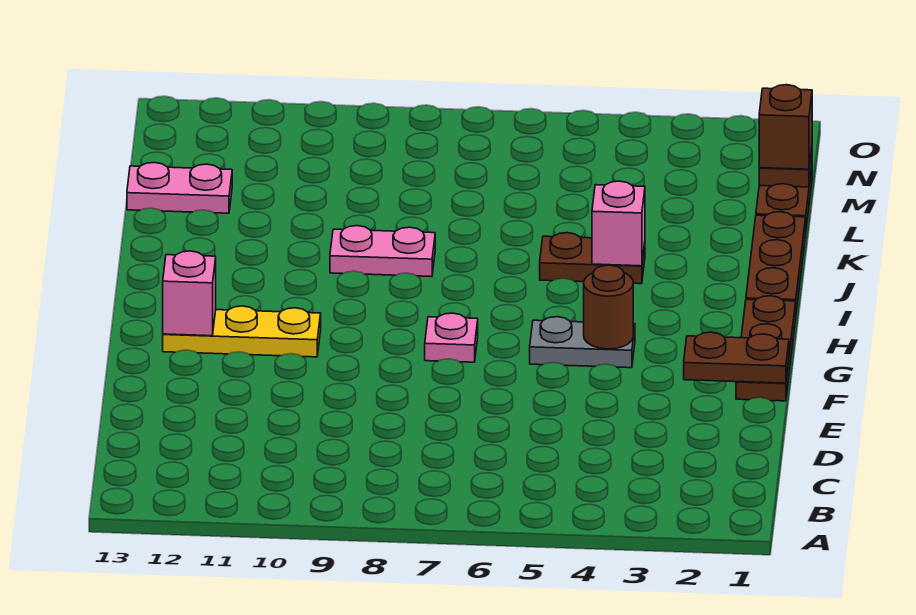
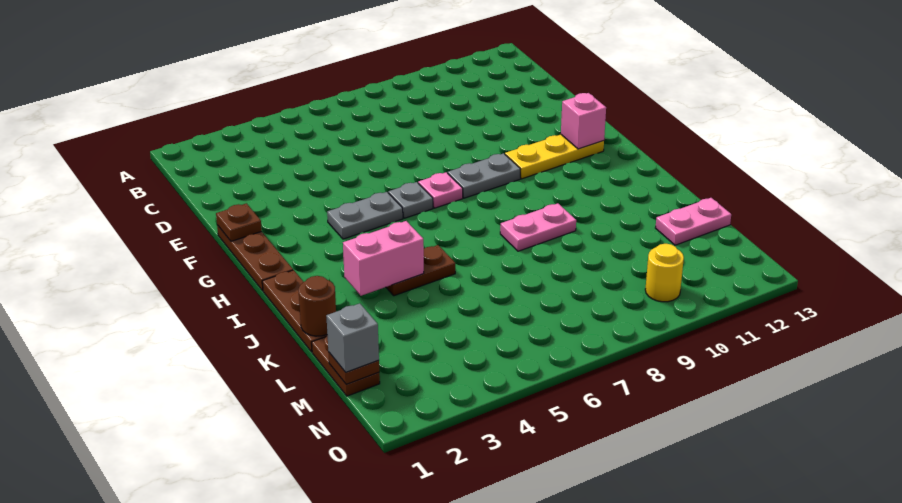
brown 1x2 plate [684,332,789,383] -> brown 1x1 plate [216,203,262,241]
brown 1x1 round brick [584,265,633,349] -> brown 1x1 round brick moved to [299,276,336,336]
none -> grey 1x1 plate [388,182,433,218]
none -> grey 1x2 plate [448,153,520,198]
pink 1x1 brick [592,181,645,266] -> pink 1x2 brick [343,221,424,296]
brown 1x1 brick [759,85,812,169] -> grey 1x1 brick [326,303,379,372]
none -> yellow 1x1 round brick [645,244,684,302]

